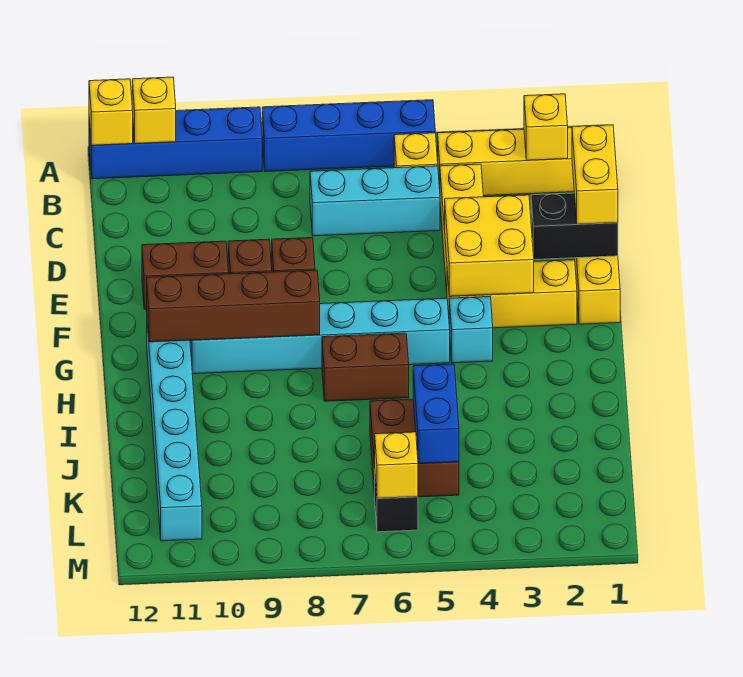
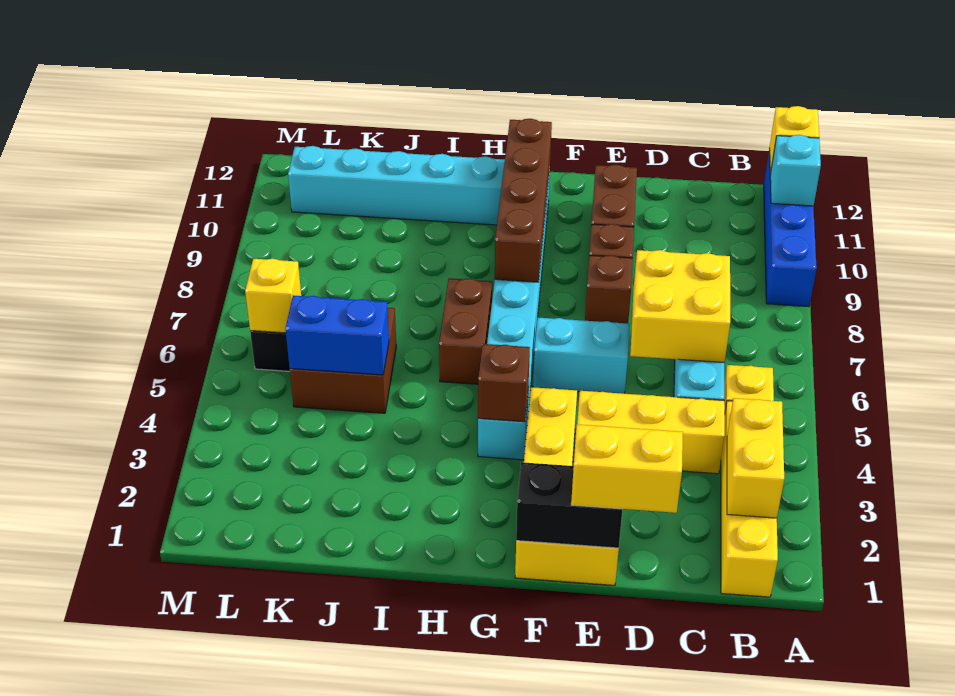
blue 1x4 brick [262,100,435,172] -> none
yellow 1x1 brick [132,77,176,144] -> cyan 1x1 brick [770,135,821,206]
yellow 1x1 brick [524,94,568,160] -> yellow 1x2 brick [727,398,784,518]
black 1x2 brick [531,193,618,260] -> black 1x2 brick turned to [516,462,622,548]
yellow 2x2 brick [445,195,534,296] -> yellow 2x2 brick moved to [630,250,730,362]
none -> cyan 1x2 brick [533,317,630,394]
none -> brown 1x1 brick [478,344,530,422]

